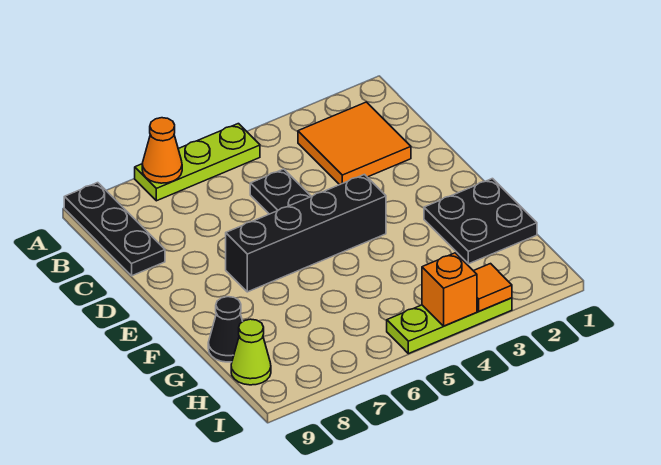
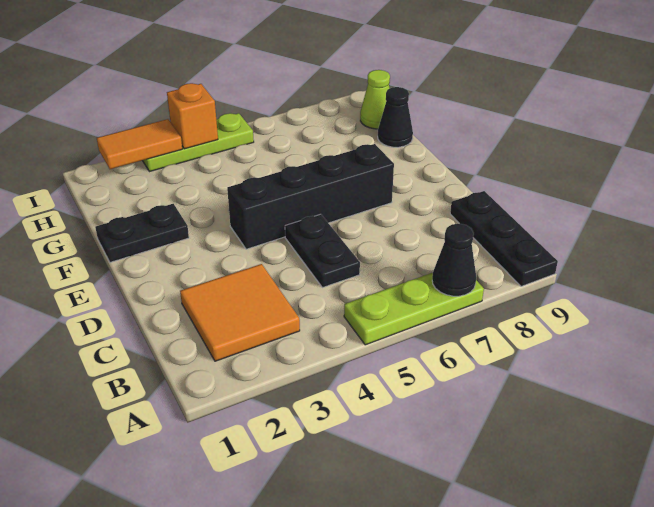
orange 1x1 cone [142,118,182,183] -> black 1x1 cone [432,224,476,296]
black 2x2 plate [424,179,537,264] -> black 1x2 plate [95,204,189,262]
orange 1x1 tile [474,264,512,311] -> orange 1x2 tile [97,119,182,169]

